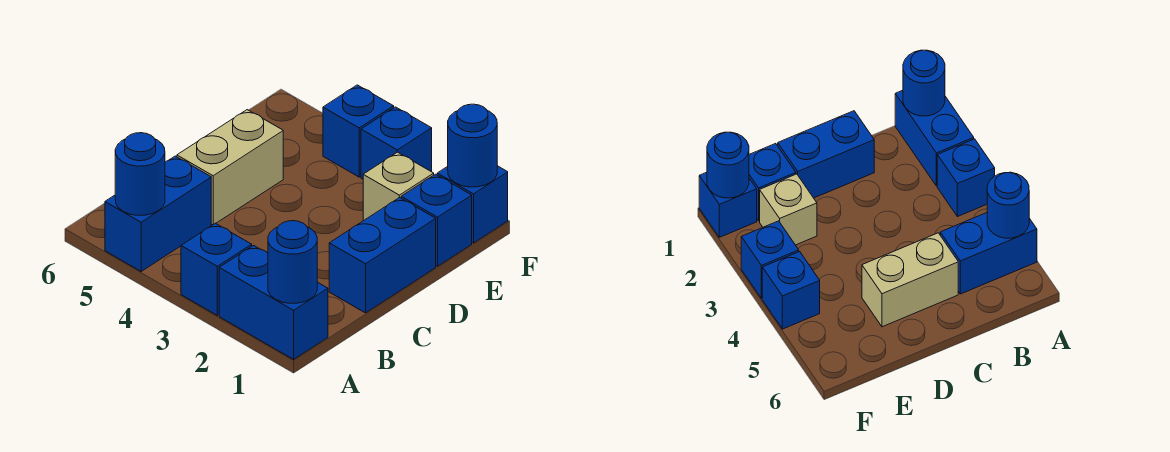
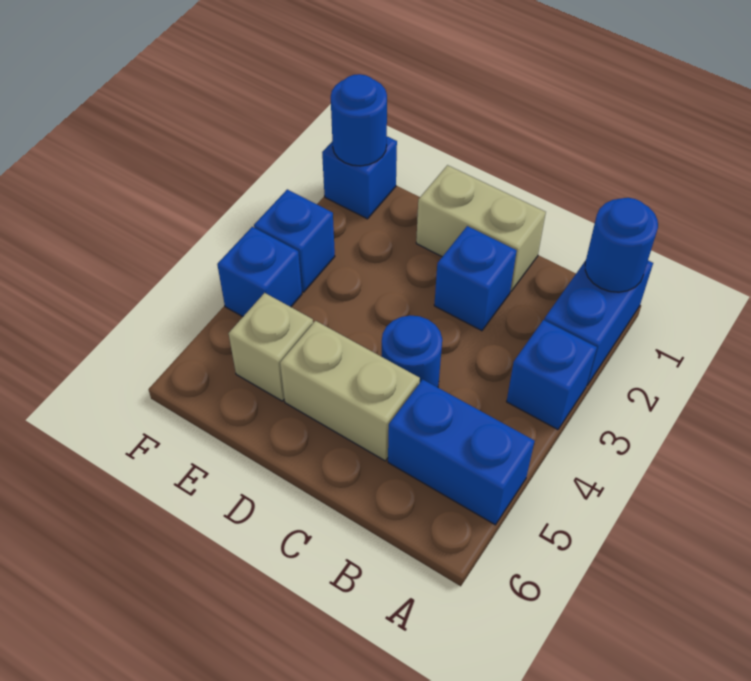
blue 1x1 round brick [115,133,165,215] -> blue 1x1 round brick moved to [381,315,442,387]
blue 1x2 brick [329,197,436,313] -> tan 1x2 brick [416,165,546,291]
blue 1x1 brick [401,174,472,266] -> blue 1x1 brick moved to [434,226,517,331]
tan 1x1 brick [363,152,434,221] -> tan 1x1 brick moved to [229,293,313,401]

